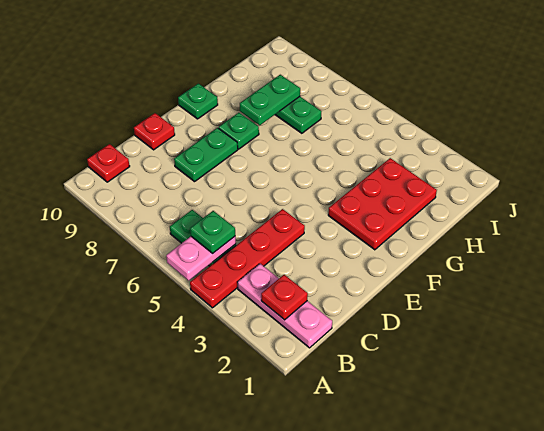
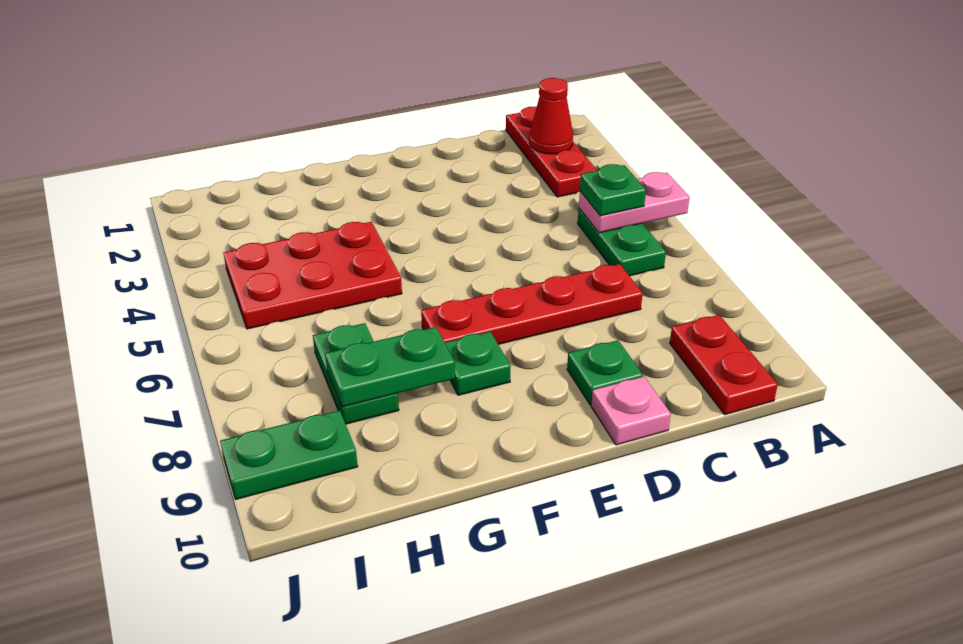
red 1x4 plate [190,209,305,308] -> red 1x4 plate moved to [421,264,643,344]
pink 1x3 plate [238,264,332,348] -> red 1x3 plate [506,107,597,197]
red 1x1 plate [261,275,308,320] -> red 1x1 cone [529,78,573,154]
red 1x1 plate [87,144,130,182] -> red 1x2 plate [670,315,778,415]
green 1x2 plate [174,128,238,182] -> green 1x2 plate moved to [220,410,358,499]
red 1x1 plate [134,113,175,150] -> pink 1x1 plate [591,377,671,445]
red 2x3 plate [328,158,437,250] -> red 2x3 plate moved to [224,222,402,329]
green 1x1 plate [178,83,218,119] -> green 1x1 plate moved to [567,340,643,405]

